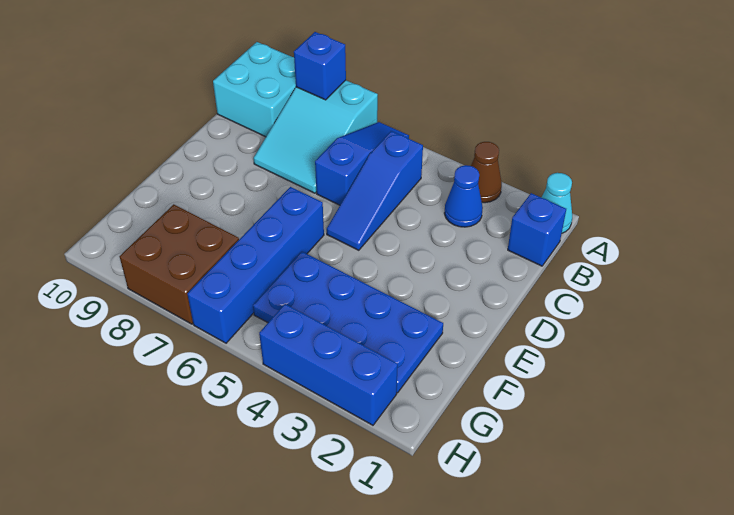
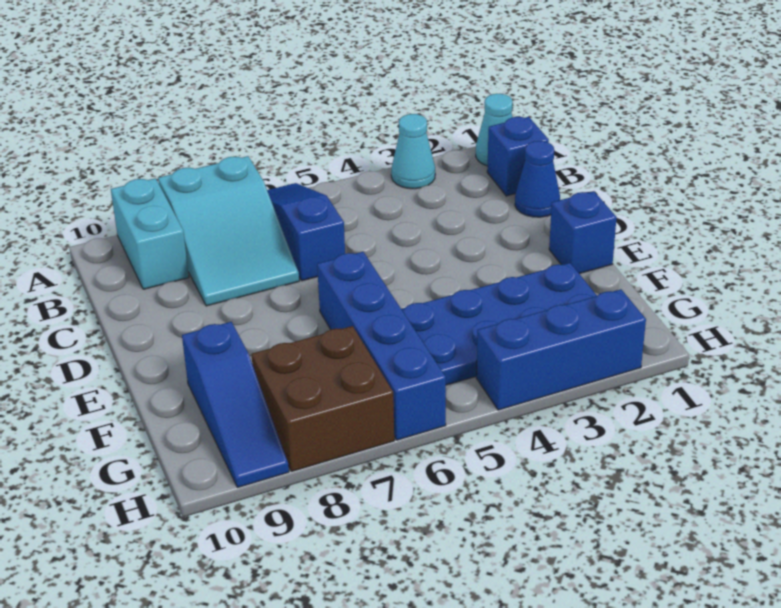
brown 1x1 cone [471,142,502,203] -> cyan 1x1 cone [391,114,435,189]
blue 1x1 brick [294,32,346,100] -> blue 1x1 brick moved to [549,191,617,274]
cyan 2x2 brick [213,42,296,137] -> cyan 1x2 brick [111,178,189,289]
blue 1x1 cone [444,165,483,227] -> blue 1x1 cone moved to [515,141,560,217]
blue 1x3 slope [327,131,423,250] -> blue 1x3 slope moved to [182,322,289,488]

